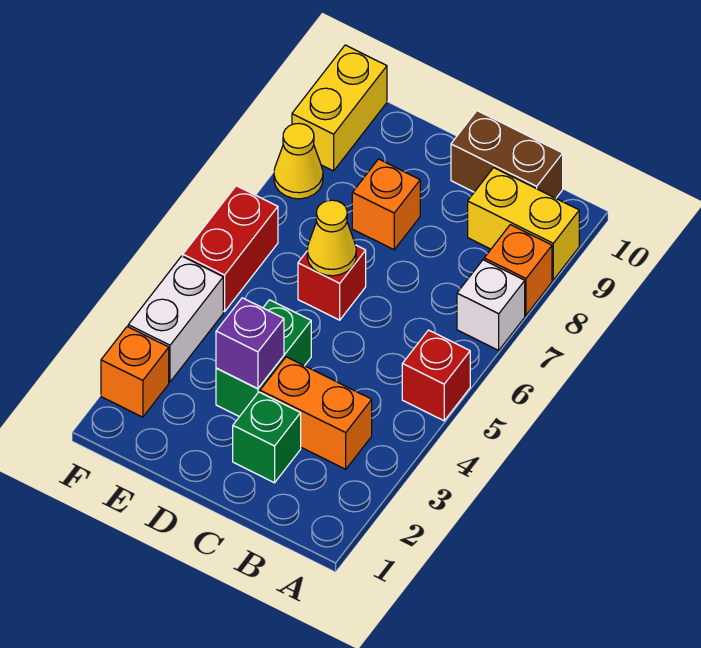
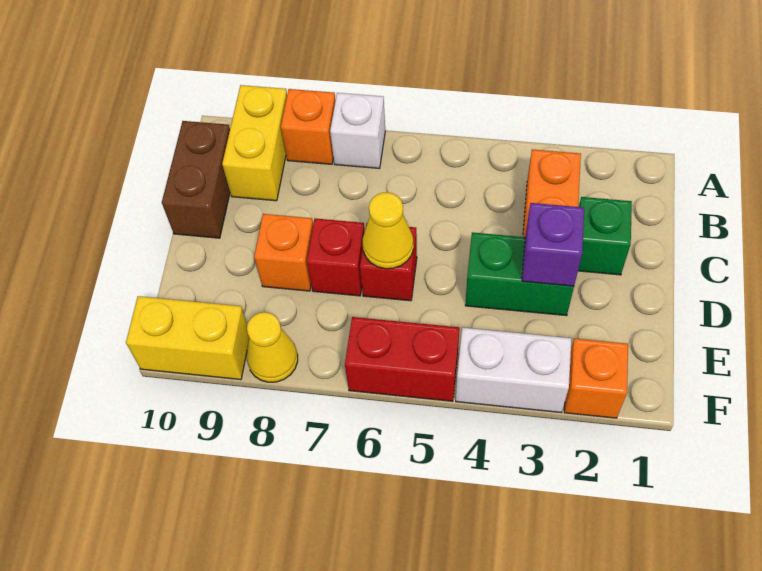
red 1x1 brick [402,330,470,421] -> red 1x1 brick moved to [307,218,365,296]

